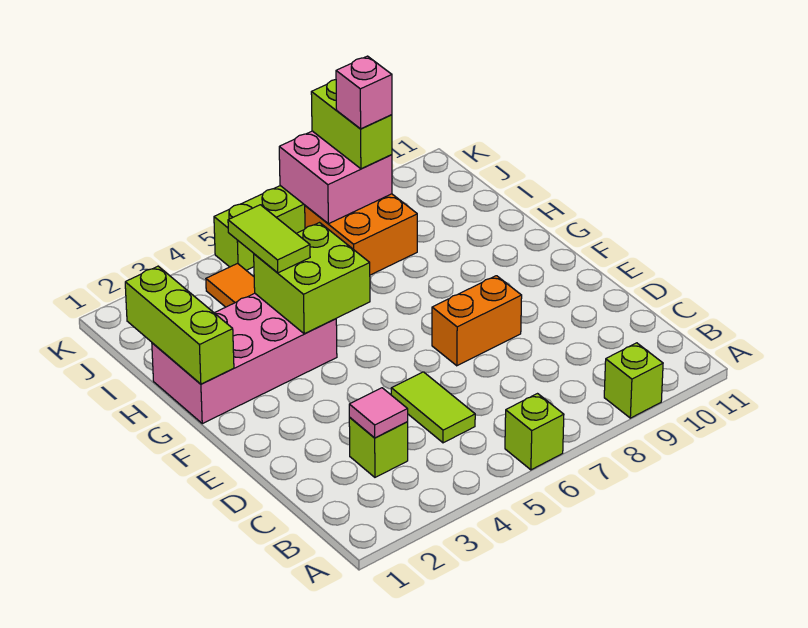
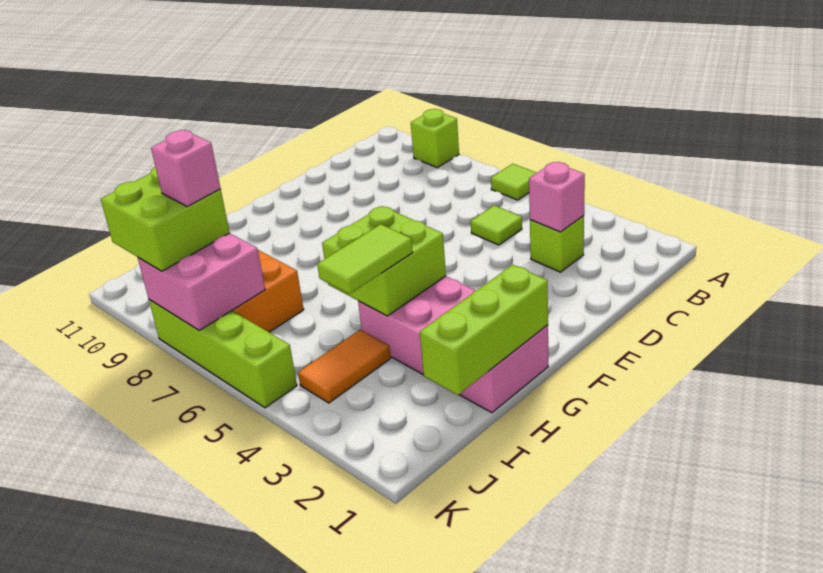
lime 1x1 brick [505,394,564,470] -> lime 1x1 tile [491,164,536,200]
pink 1x1 tile [349,388,408,438] -> pink 1x1 brick [529,162,585,232]
lime 1x2 tile [391,372,475,443] -> lime 1x1 tile [471,205,522,245]
orange 1x2 brick [432,276,522,366] -> none
lime 1x2 brick [311,80,392,169] -> lime 2x2 brick [101,167,230,271]

